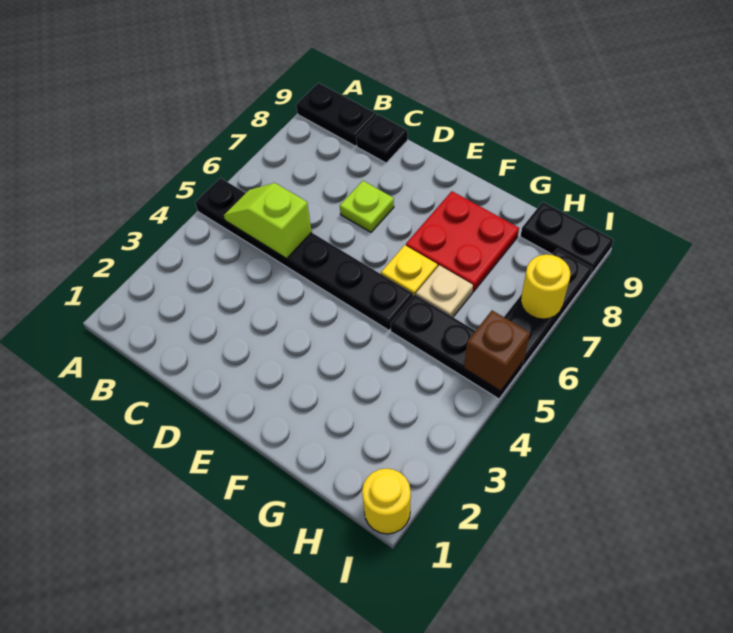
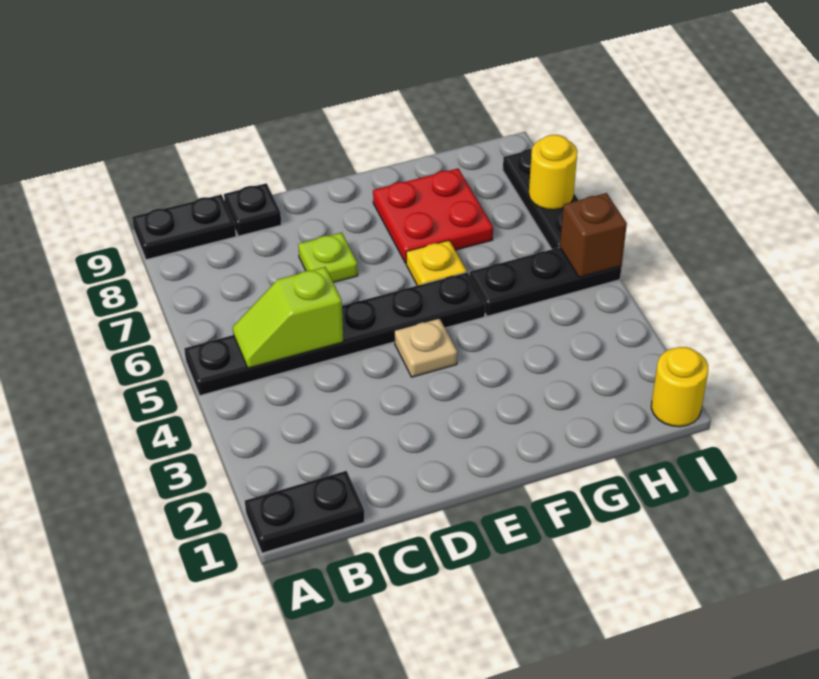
tan 1x1 plate [416,265,473,317] -> tan 1x1 plate moved to [394,318,457,377]
black 1x2 plate [520,202,614,275] -> black 1x2 plate moved to [245,471,364,553]

